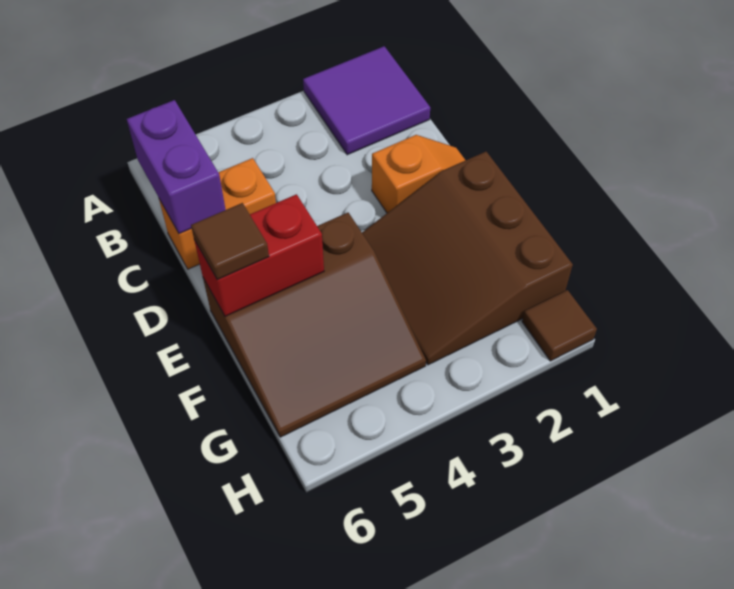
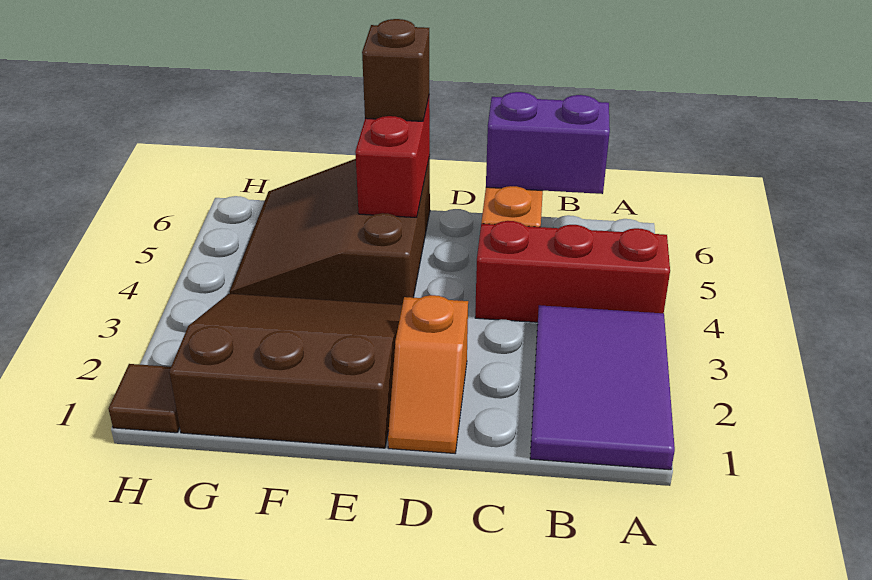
purple 2x2 tile [303,46,430,155] -> purple 2x3 tile [530,305,675,470]
none -> red 1x3 brick [475,221,670,322]
brown 1x1 tile [191,203,269,280] -> brown 1x1 brick [362,19,429,121]

